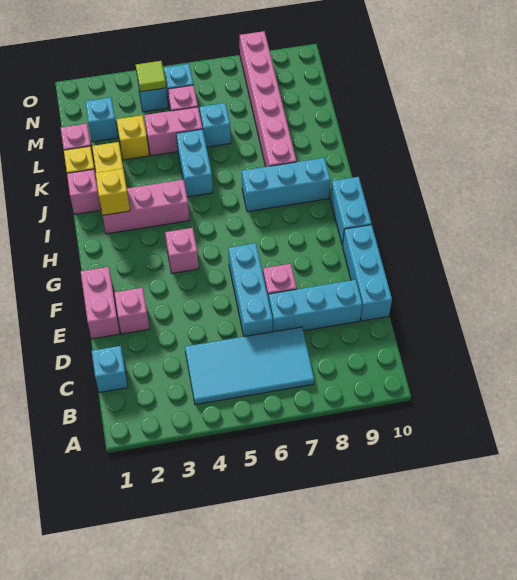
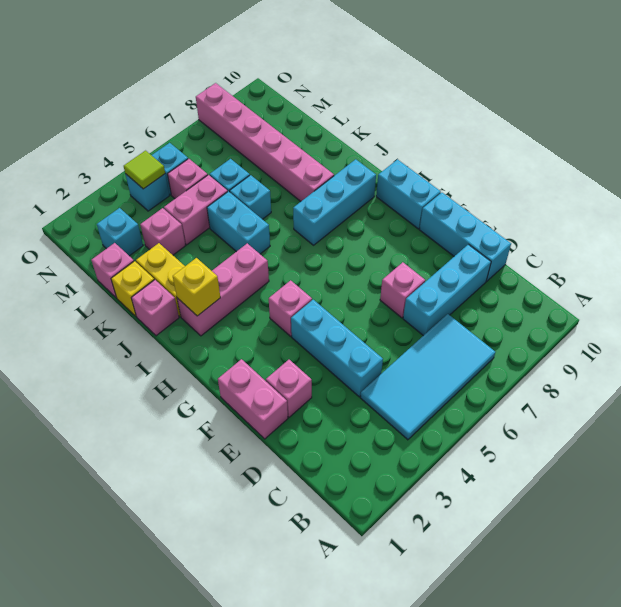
cyan 1x1 brick [92,346,128,393] -> cyan 1x1 brick moved to [230,175,271,219]
cyan 1x3 brick [228,243,273,336] -> cyan 1x3 brick moved to [291,300,383,397]
yellow 1x1 brick [116,115,149,160] -> pink 1x1 brick [140,208,185,255]

